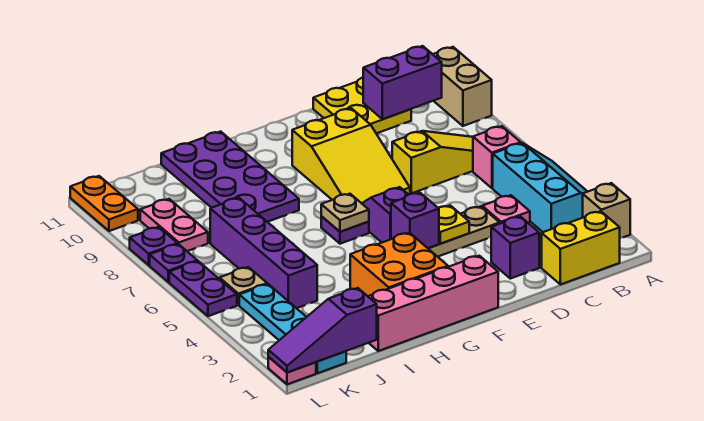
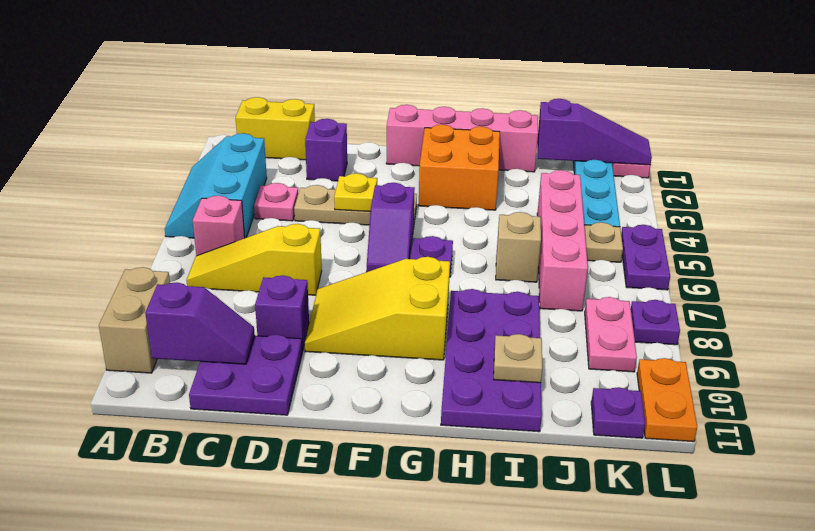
tan 1x1 brick [583,183,630,238] -> tan 1x1 brick moved to [496,212,541,282]
purple 1x2 brick [363,46,442,119] -> purple 1x2 slope [145,282,255,364]
yellow 2x2 plate [313,78,411,134] -> purple 2x2 plate [189,335,302,415]
yellow 2x3 slope [292,108,410,203] -> yellow 2x3 slope turned to [305,257,450,360]
purple 1x1 brick [391,193,439,248] -> purple 1x1 brick moved to [255,275,309,351]
tan 1x1 plate [321,194,369,232] -> tan 1x1 plate moved to [494,334,542,383]
purple 1x4 brick [210,198,317,308] -> pink 1x4 brick [537,170,588,311]
purple 1x1 plate [150,244,197,282] -> purple 1x1 plate moved to [591,387,645,438]

